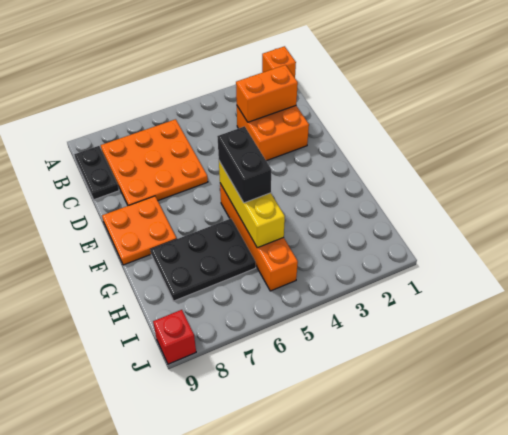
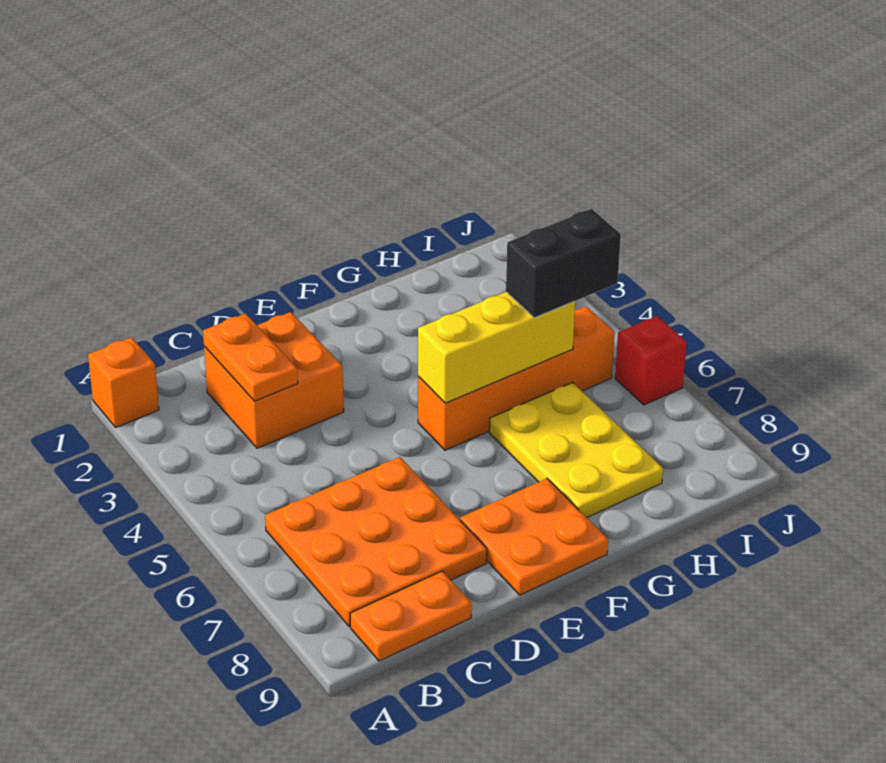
black 1x2 plate [74,146,119,200] -> orange 1x2 plate [350,571,472,661]
orange 1x2 brick [236,65,298,122] -> orange 1x2 plate [203,313,298,401]
black 1x2 brick [217,126,271,203] -> black 1x2 brick moved to [506,209,621,318]
black 2x3 plate [151,219,256,301] -> yellow 2x3 plate [489,383,663,517]
red 1x1 brick [153,310,196,364] -> red 1x1 brick moved to [615,316,686,405]

